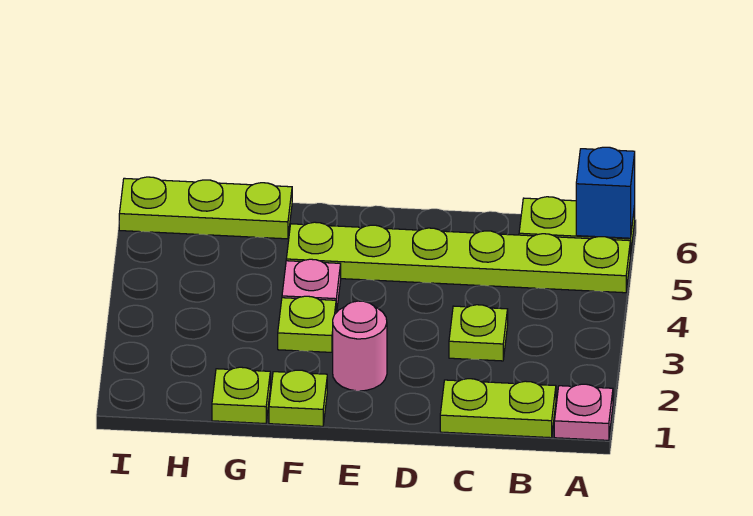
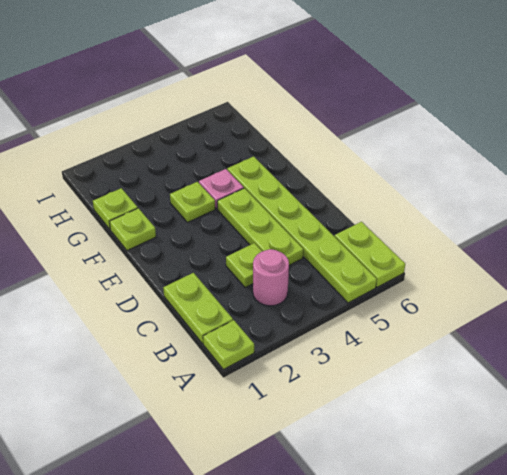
pink 1x1 plate [554,384,613,440] -> lime 1x1 plate [203,320,254,369]
blue 1x1 brick [576,147,635,238] -> none
pink 1x1 round brick [333,301,387,391] -> pink 1x1 round brick moved to [253,249,289,306]
lime 1x3 plate [119,177,292,239] -> lime 1x3 plate moved to [217,188,304,265]

